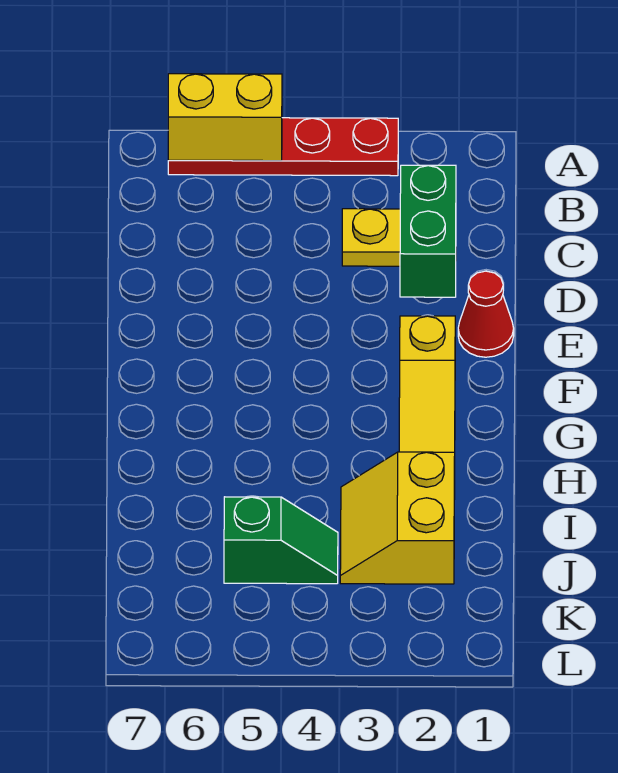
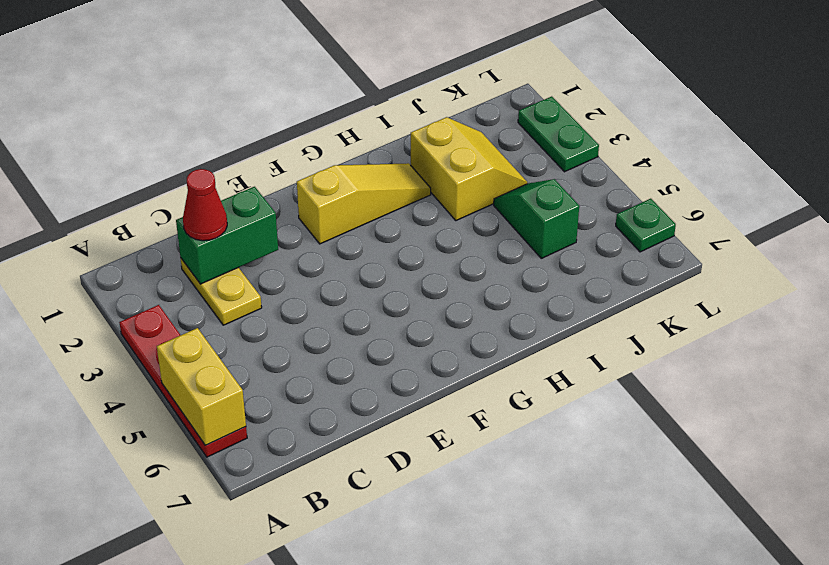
red 1x1 cone [458,271,514,357] -> red 1x1 cone moved to [183,169,227,241]
yellow 2x2 slope [340,452,455,584] -> yellow 2x2 slope turned to [411,117,527,221]
none -> green 1x2 plate [518,96,599,172]
none -> green 1x1 plate [616,199,676,252]

